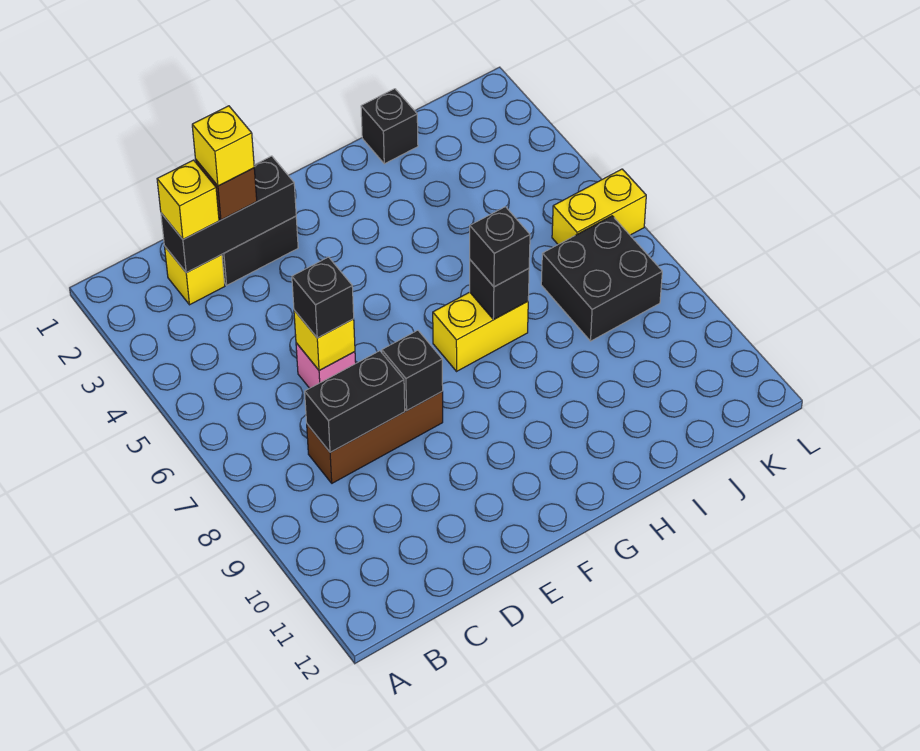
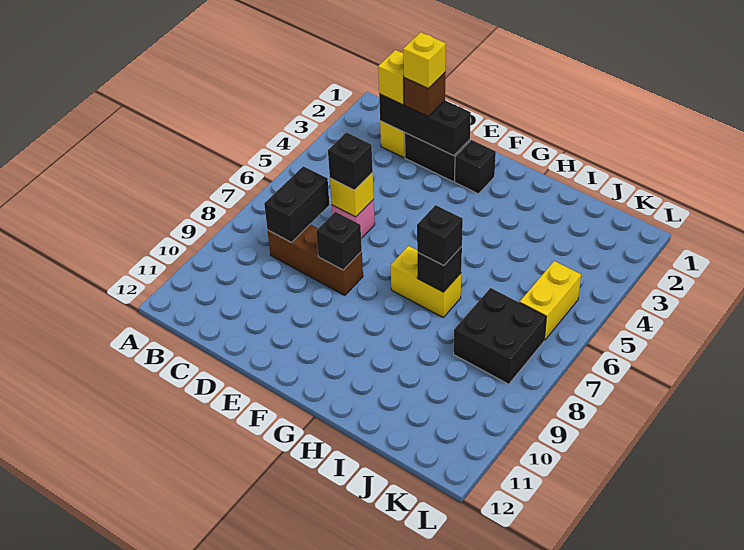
black 1x2 brick [305,351,405,452] -> black 1x2 brick turned to [264,166,329,242]
black 1x1 brick [361,89,418,164] -> black 1x1 brick moved to [455,140,496,194]
yellow 1x2 brick [552,169,646,244] -> yellow 1x2 brick turned to [520,261,581,340]

